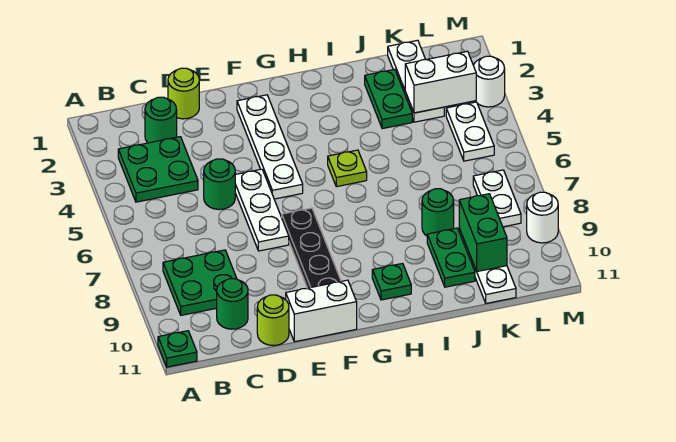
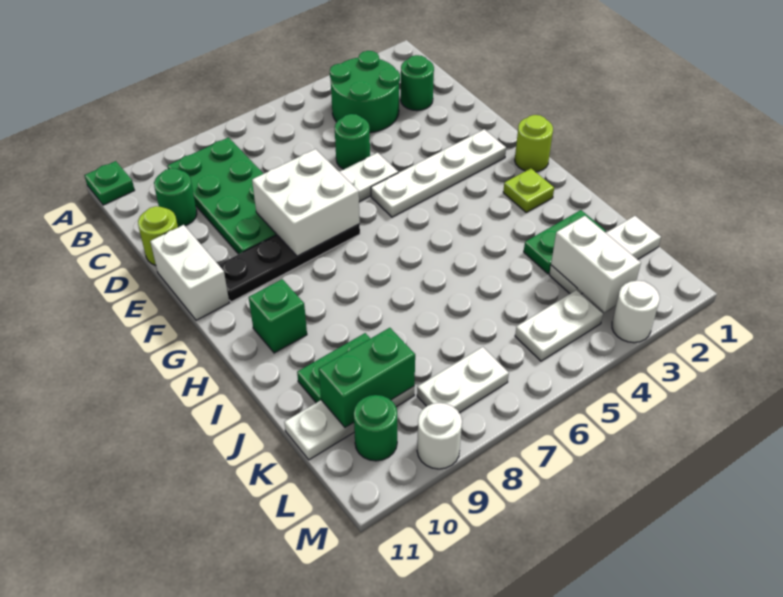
green 2x2 plate [118,137,198,202] -> green 2x2 round brick [330,51,400,133]
green 2x2 plate [163,250,237,315] -> green 2x4 plate [167,137,277,254]
lime 1x1 round brick [168,68,199,119] -> lime 1x1 round brick moved to [515,115,553,172]
none -> white 2x2 brick [252,149,360,256]
lime 1x1 plate [328,150,367,187] -> lime 1x1 plate moved to [503,168,554,212]
green 1x1 plate [372,263,411,300] -> green 1x1 brick [249,279,307,353]
green 1x1 round brick [422,189,454,236] -> green 1x1 round brick moved to [354,395,397,461]

